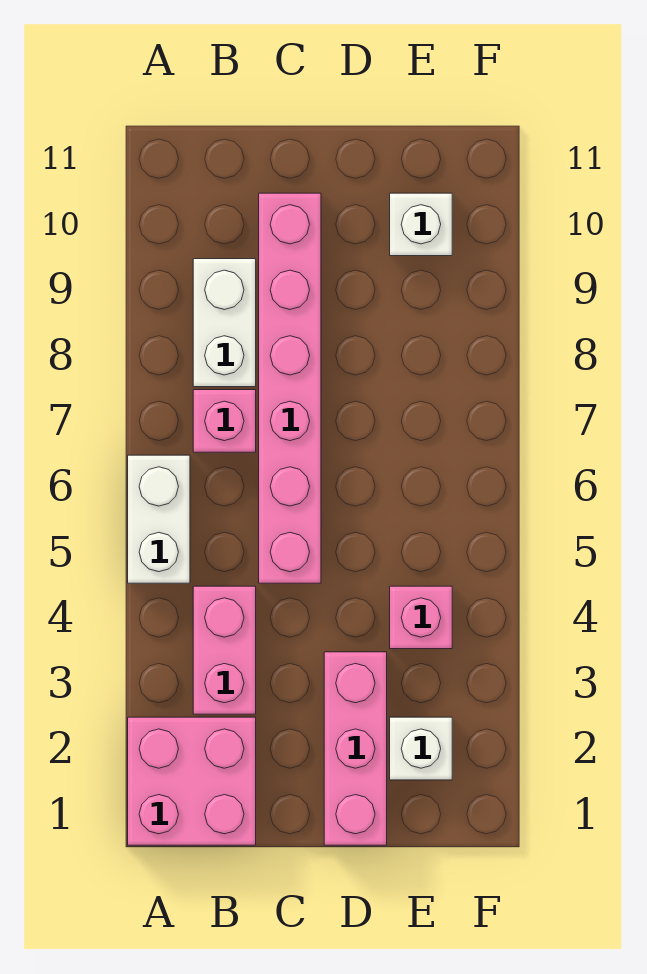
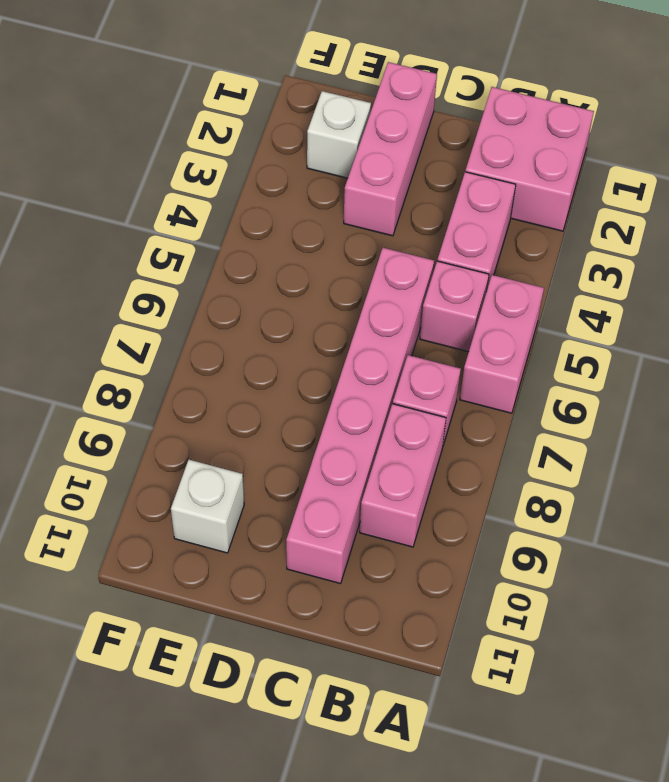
white 1x2 brick [128,455,190,583] -> pink 1x2 brick [460,275,544,413]
white 1x2 brick [193,259,256,387] -> pink 1x2 brick [360,404,446,547]
pink 1x1 brick [390,586,452,649] -> pink 1x1 brick moved to [420,261,489,352]

